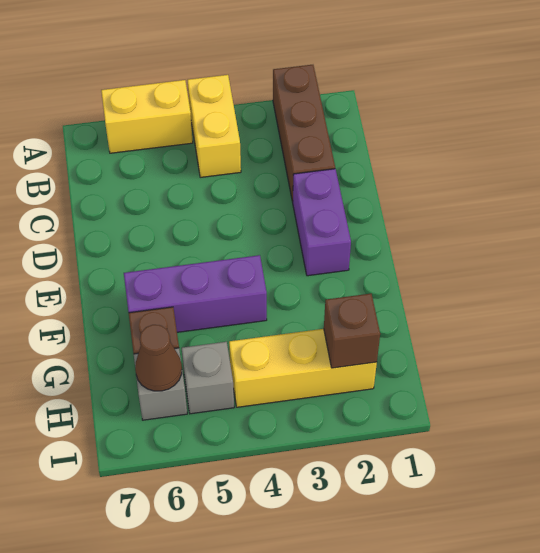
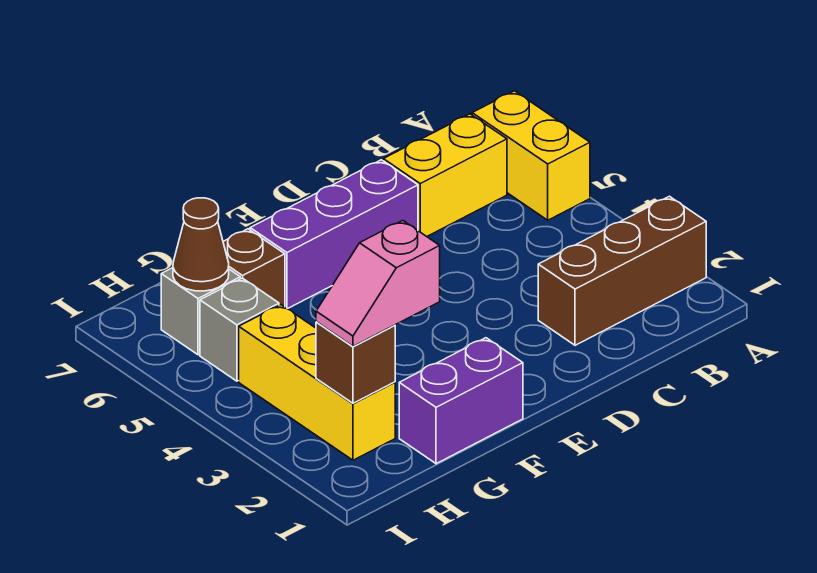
yellow 1x2 brick [188,75,241,177] -> yellow 1x2 brick moved to [383,114,507,236]
purple 1x2 brick [293,169,351,276] -> purple 1x2 brick moved to [399,338,523,464]
purple 1x3 brick [124,255,267,332] -> purple 1x3 brick turned to [250,160,418,309]
none -> pink 1x2 slope [316,221,440,346]

